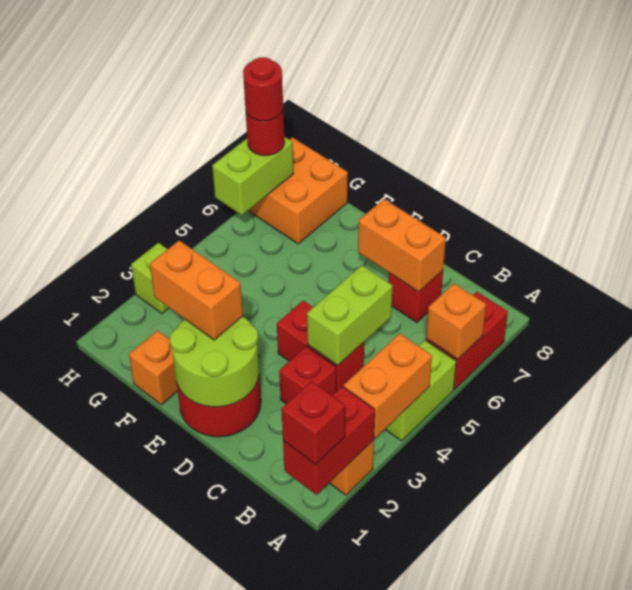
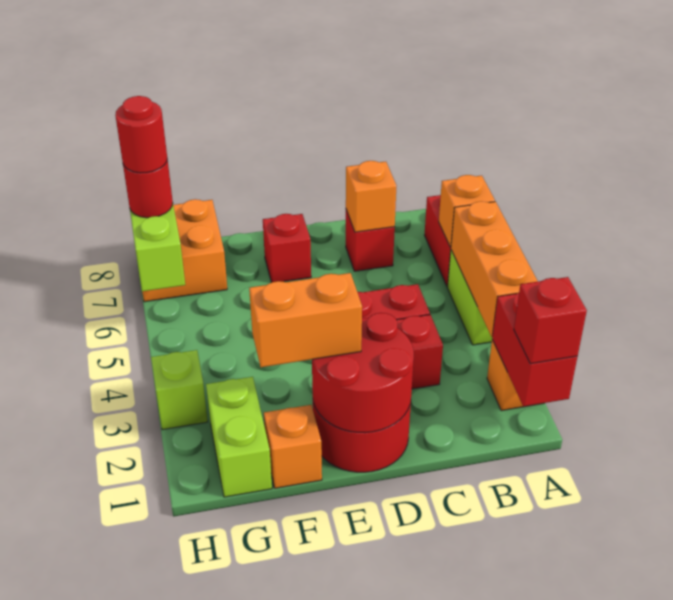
orange 1x2 brick [344,334,432,438] -> orange 1x3 brick [451,201,538,337]
lime 1x2 brick [307,265,392,365] -> lime 1x2 brick moved to [206,377,272,497]
orange 1x2 brick [358,199,446,292] -> orange 1x1 brick [346,161,396,232]
lime 2x2 round brick [170,316,259,407] -> red 2x2 round brick [312,313,414,433]
none -> red 1x1 brick [263,214,311,282]

